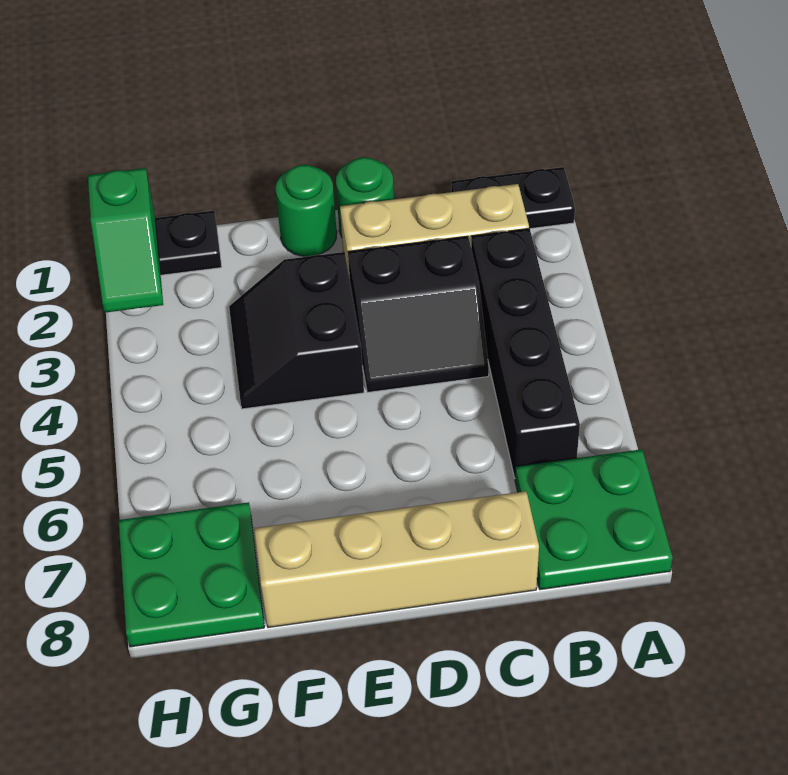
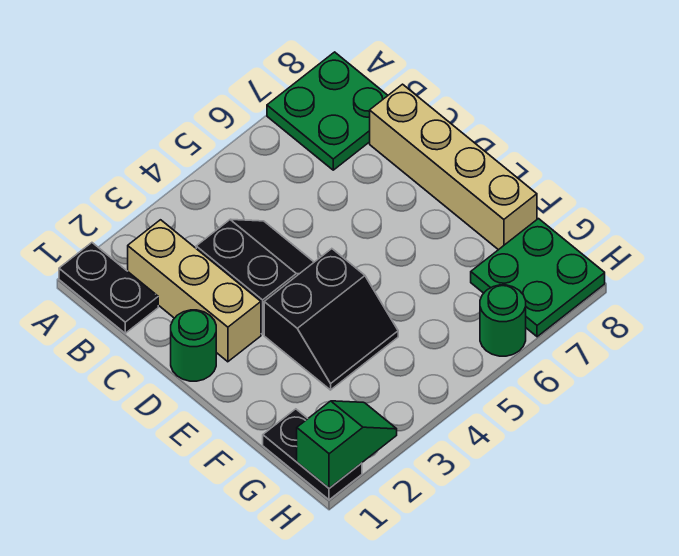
black 1x4 brick [471,229,580,478] -> none
green 1x1 round brick [276,165,337,256] -> green 1x1 round brick moved to [480,285,526,356]

